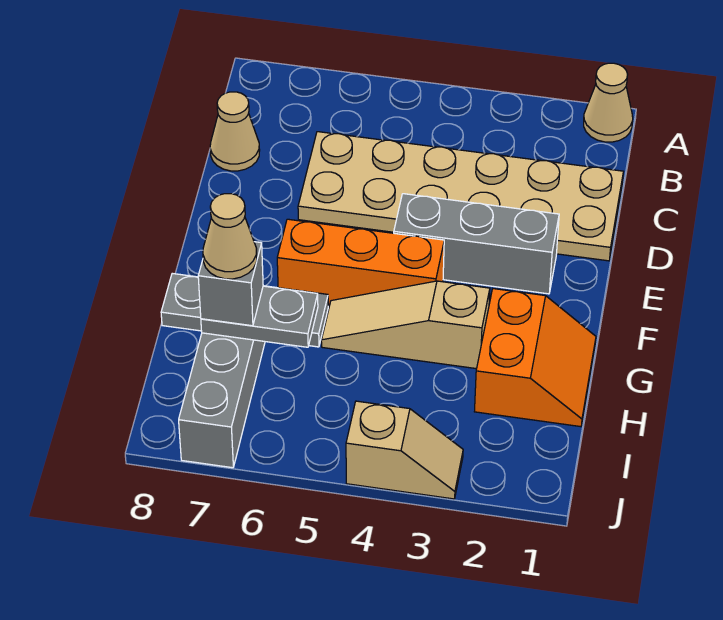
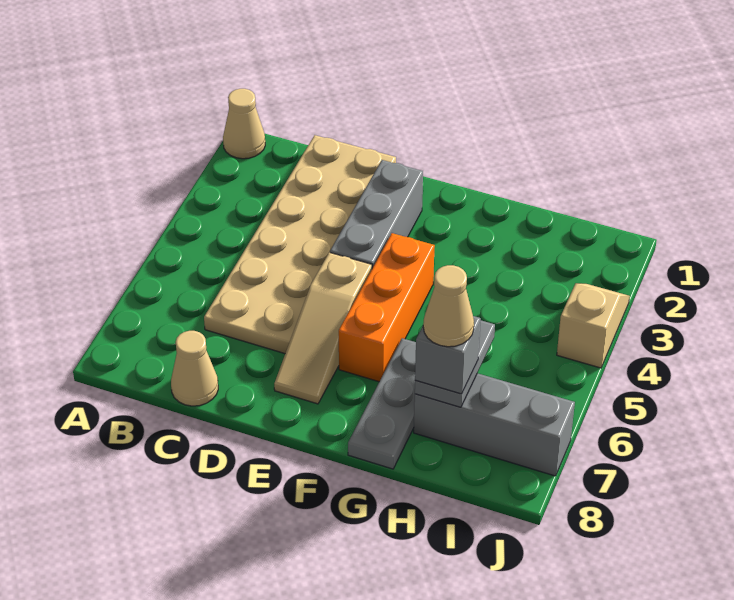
orange 2x2 slope [474,289,596,427] -> none
tan 1x3 slope [321,281,490,369] -> tan 1x3 slope moved to [274,252,372,404]

